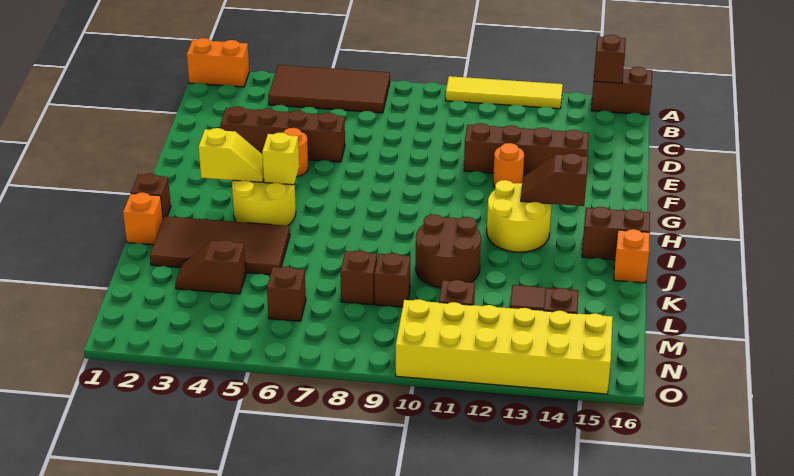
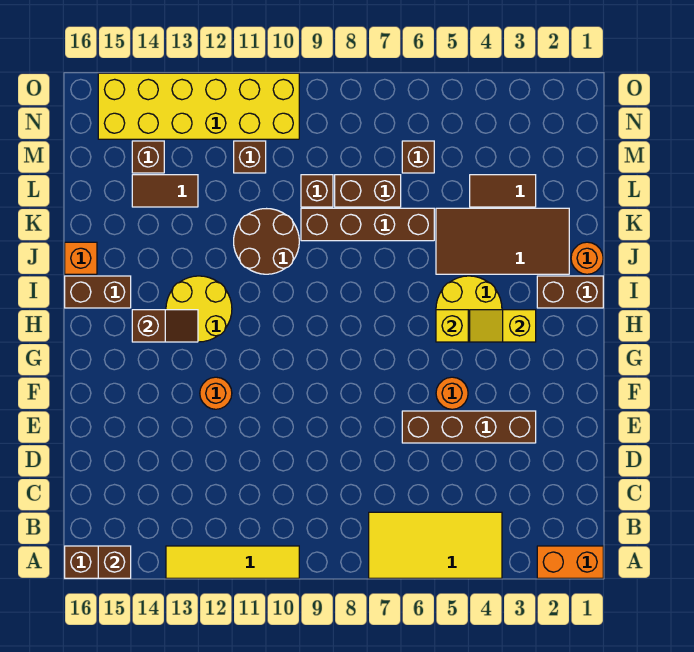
brown 2x4 tile [268,65,390,113] -> yellow 2x4 tile [369,512,502,578]
brown 1x4 brick [464,123,589,176] -> brown 1x4 brick moved to [301,208,434,241]
brown 1x1 brick [131,173,171,218] -> brown 1x2 brick [537,276,603,308]
orange 1x1 brick [123,192,163,245] -> orange 1x1 round brick [571,242,603,274]
brown 1x2 slope [175,240,246,294] -> brown 1x2 tile [470,175,536,207]
brown 1x1 brick [340,250,377,305] -> brown 1x2 brick [335,175,401,207]

